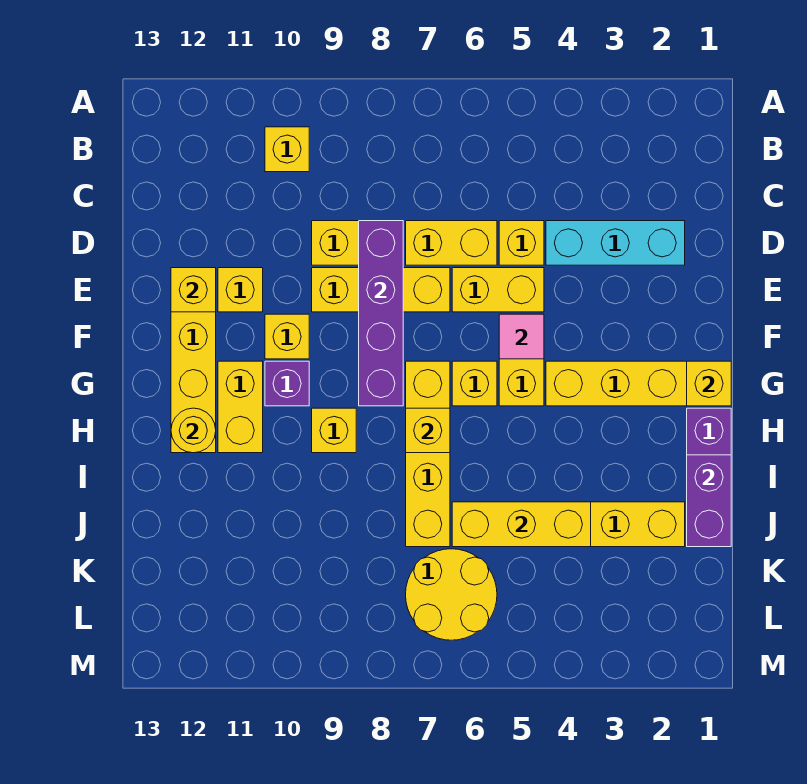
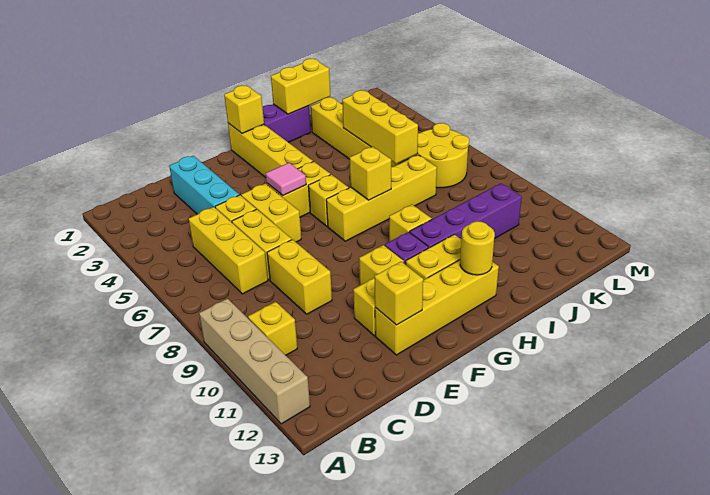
none -> tan 1x4 brick [199,299,310,424]
purple 1x4 brick [359,221,403,406] -> purple 1x4 brick moved to [410,183,522,248]
yellow 1x3 brick [312,268,450,312] -> yellow 1x3 brick moved to [189,207,268,294]
purple 1x2 brick [687,455,731,547] -> yellow 1x2 brick [271,59,330,114]

